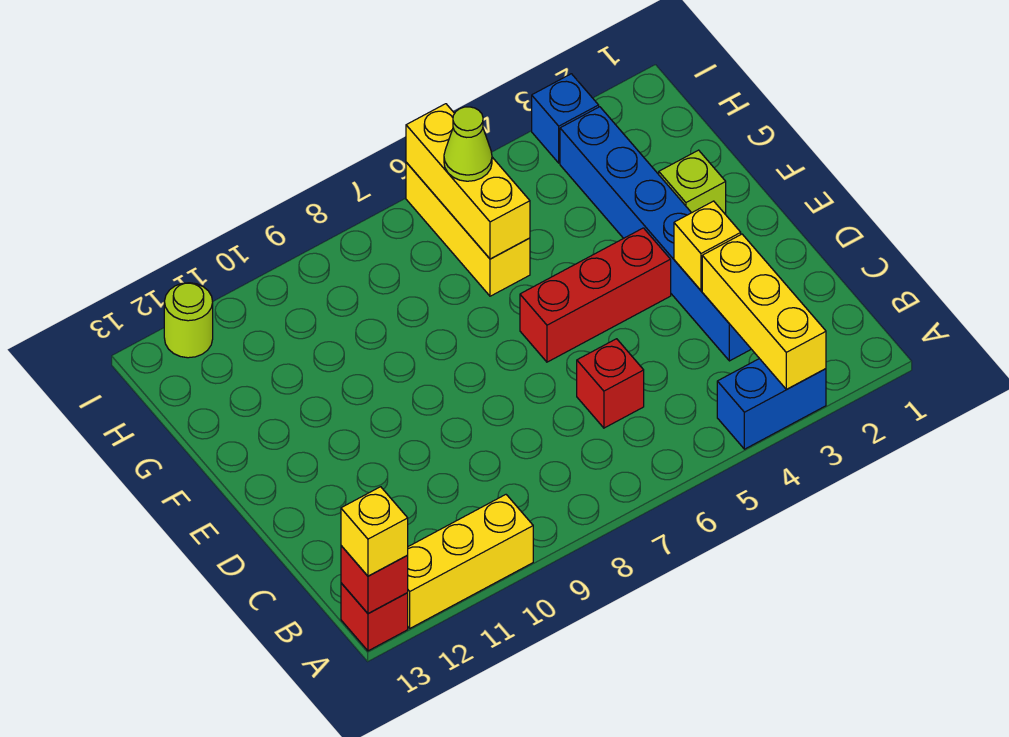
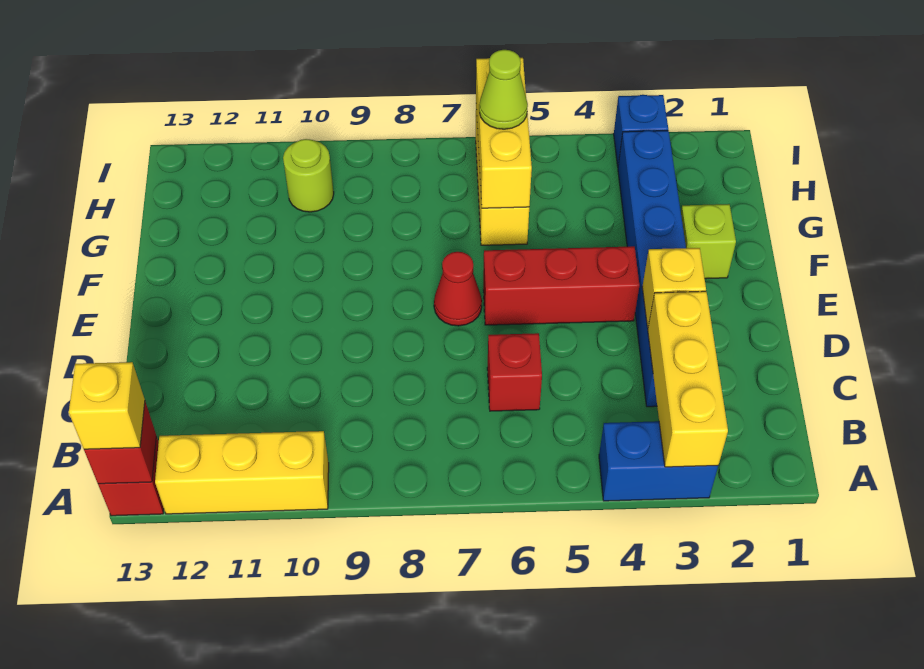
none -> red 1x1 cone [434,252,482,326]
lime 1x1 round brick [164,283,213,358] -> lime 1x1 round brick moved to [283,139,334,212]

